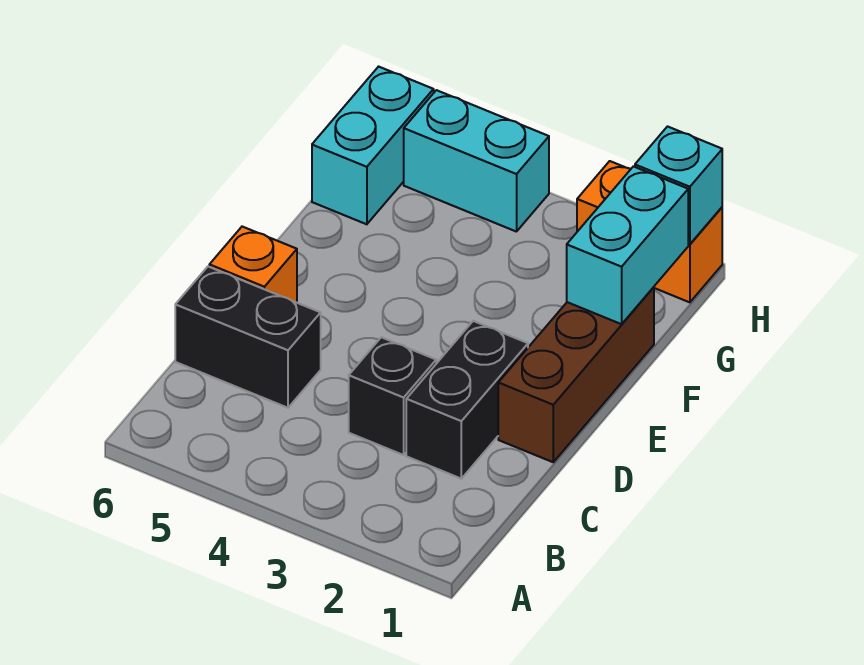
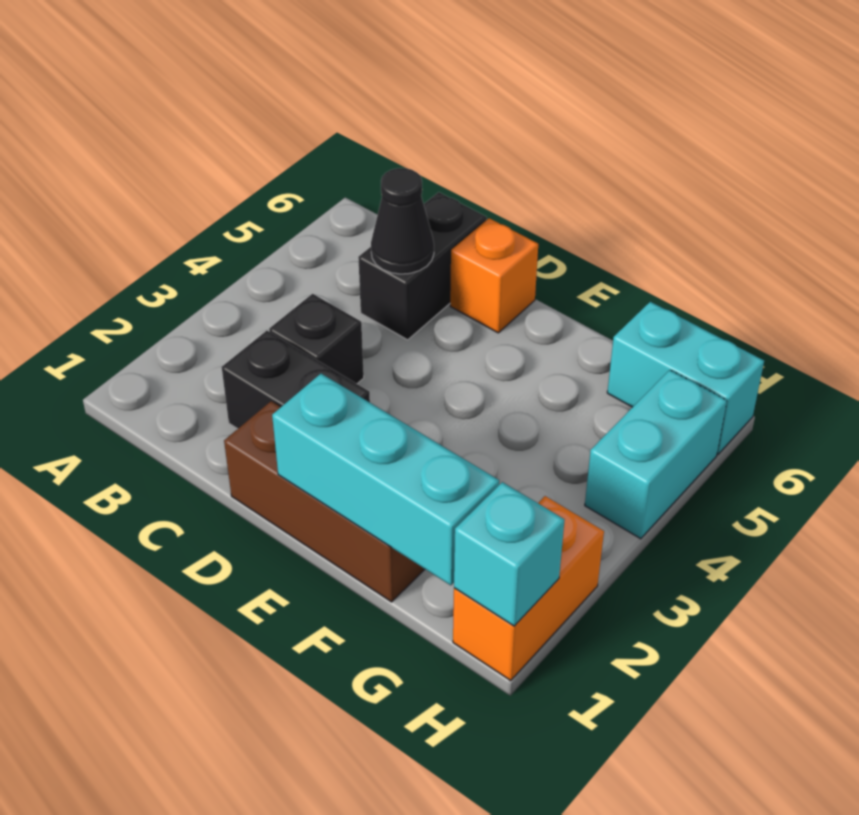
none -> black 1x1 cone [371,168,434,274]
cyan 1x2 brick [567,166,688,324] -> cyan 1x3 brick [272,374,499,585]

